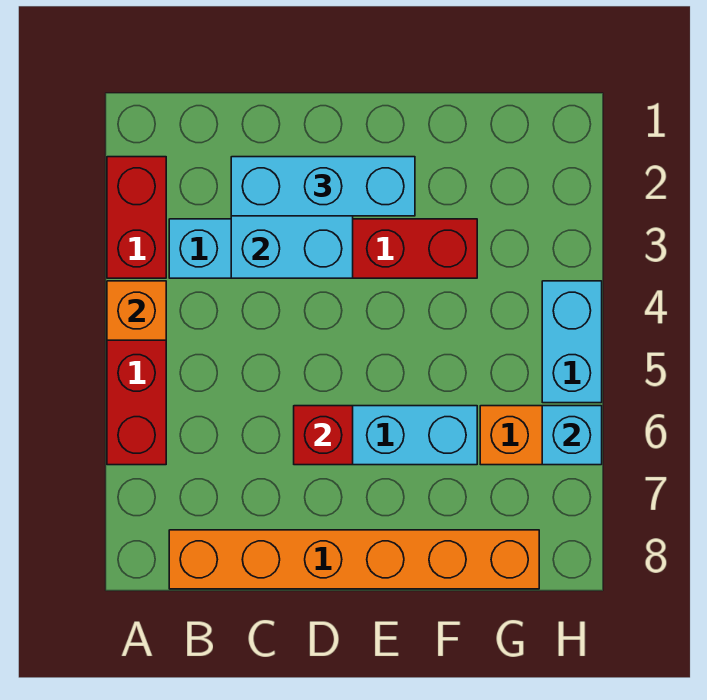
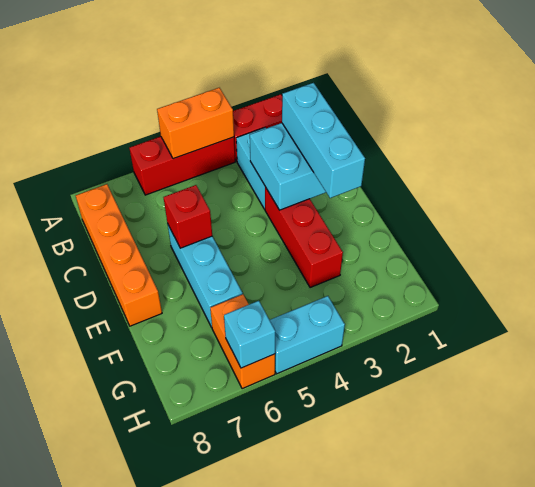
orange 1x1 brick [107,281,166,340] -> orange 1x2 brick [157,88,234,159]
orange 1x6 brick [169,530,539,589] -> orange 1x4 brick [76,184,162,326]

